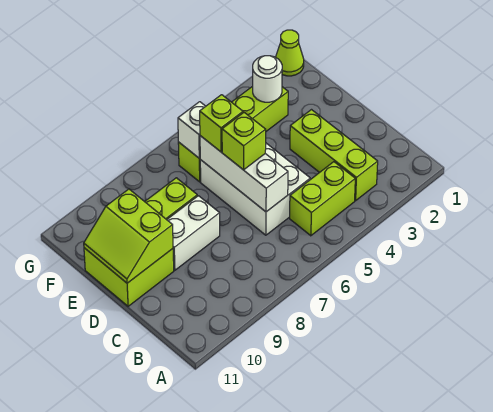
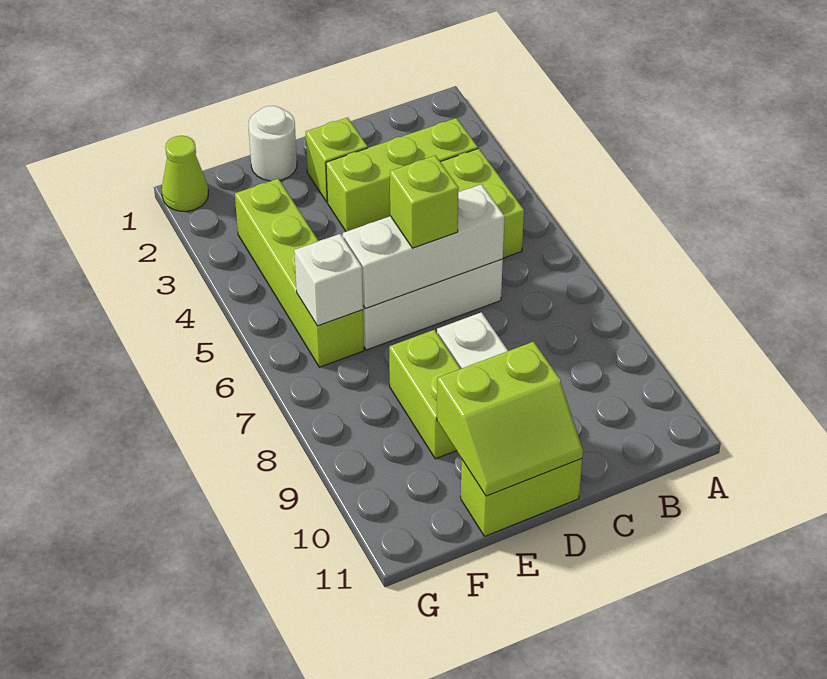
lime 2x2 brick [84,248,174,306] -> lime 1x2 brick [461,459,582,536]
lime 1x1 brick [200,95,243,152] -> lime 1x1 brick moved to [306,117,368,202]
white 1x1 round brick [253,56,282,102] -> white 1x1 round brick moved to [248,106,297,181]

